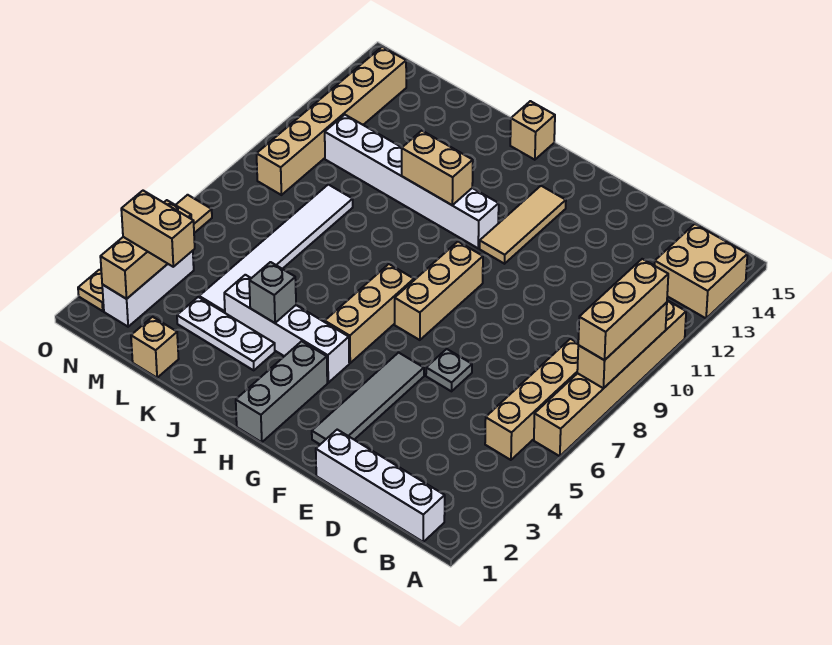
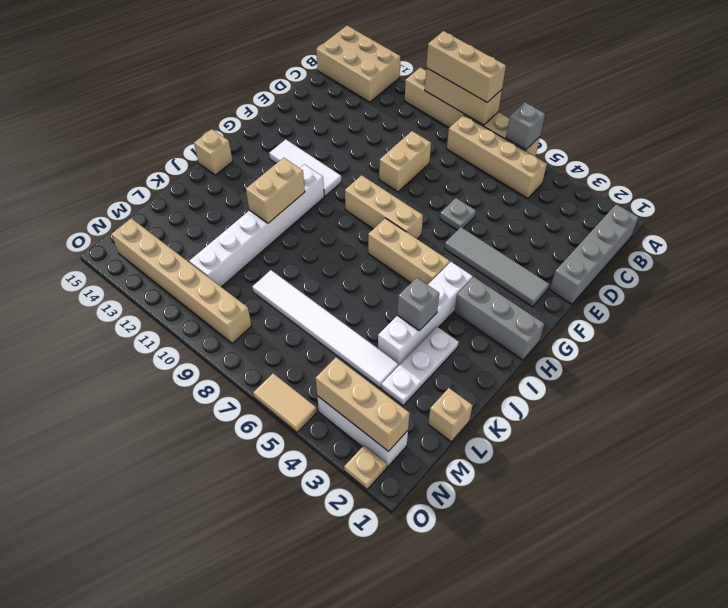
none -> grey 1x1 brick [506,102,545,150]
tan 2x2 brick [655,224,748,318] -> tan 2x3 brick [316,26,400,102]
white 1x4 brick [316,430,445,542] -> grey 1x4 brick [550,204,639,304]
tan 1x3 tile [480,186,566,264] -> white 1x3 tile [269,139,341,196]
tan 1x2 brick [121,191,195,267] -> tan 1x2 brick moved to [379,131,431,192]

